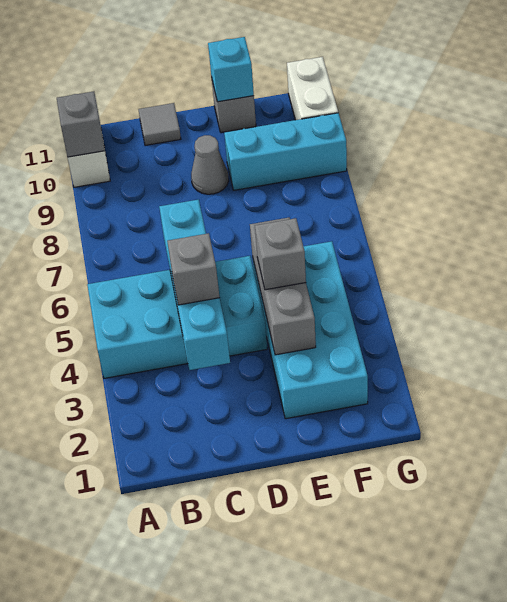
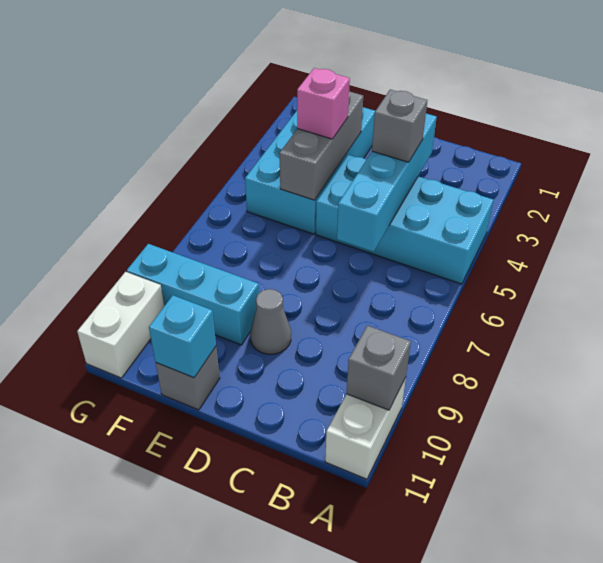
grey 1x1 tile [138,103,181,146] -> none
grey 1x1 brick [255,218,306,290] -> pink 1x1 brick [297,68,350,139]

